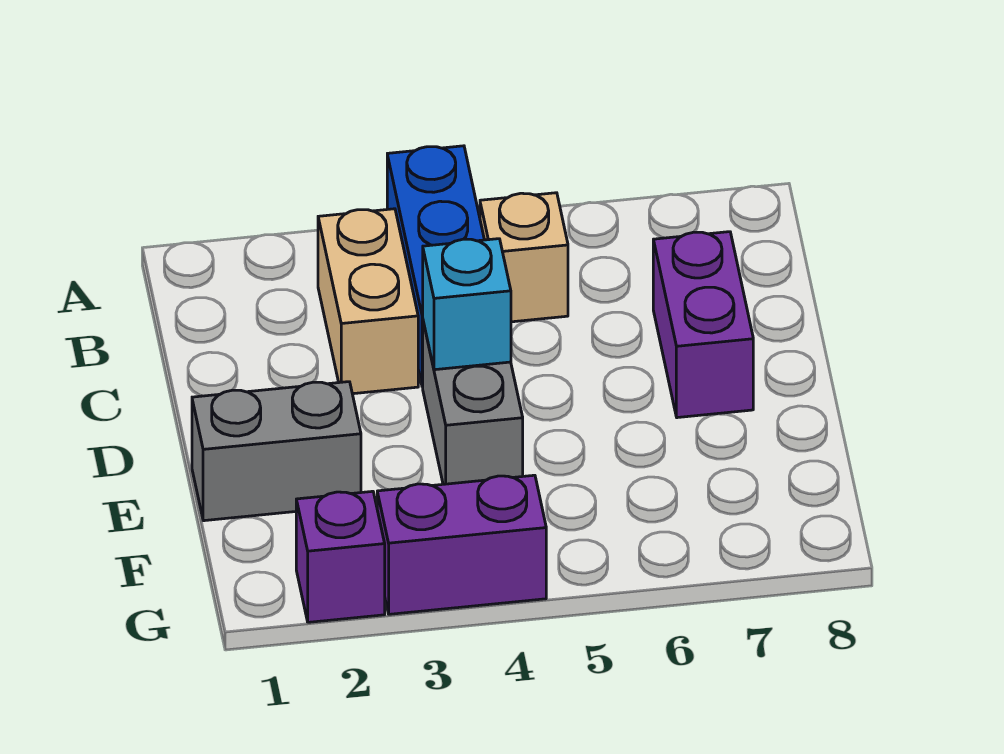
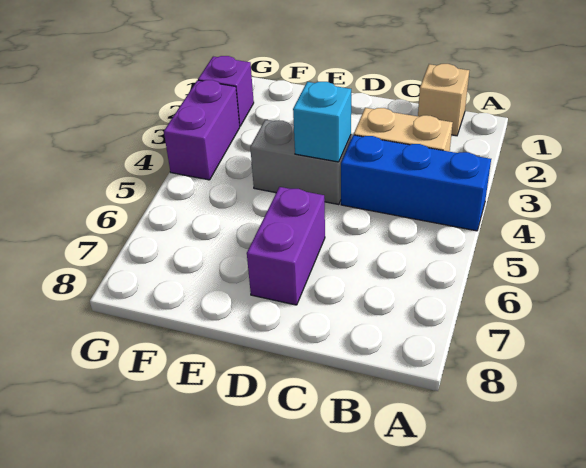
tan 1x1 brick [480,193,568,322] -> tan 1x1 brick moved to [418,64,469,136]
purple 1x2 brick [653,232,753,418] -> purple 1x2 brick turned to [247,187,325,305]
grey 1x2 brick [192,382,361,521] -> none

